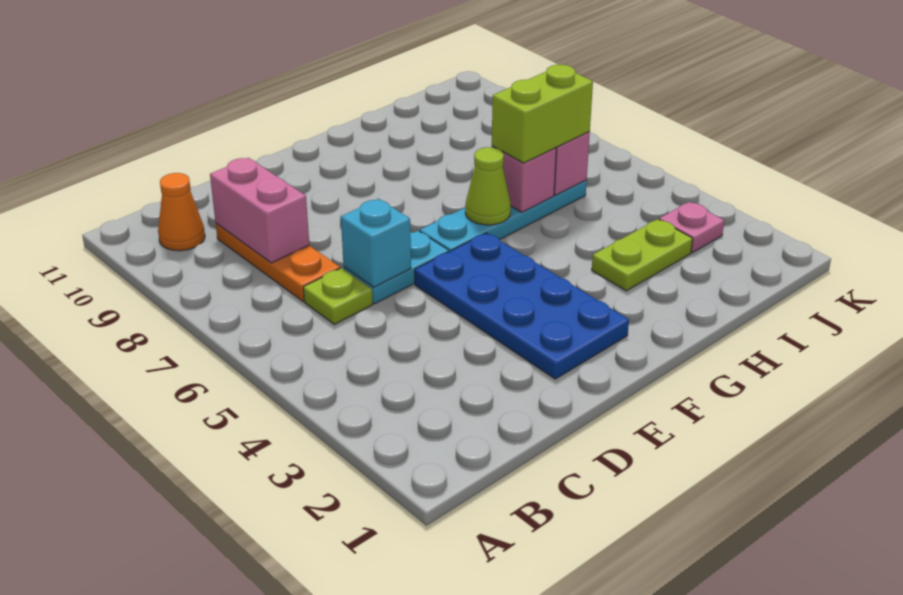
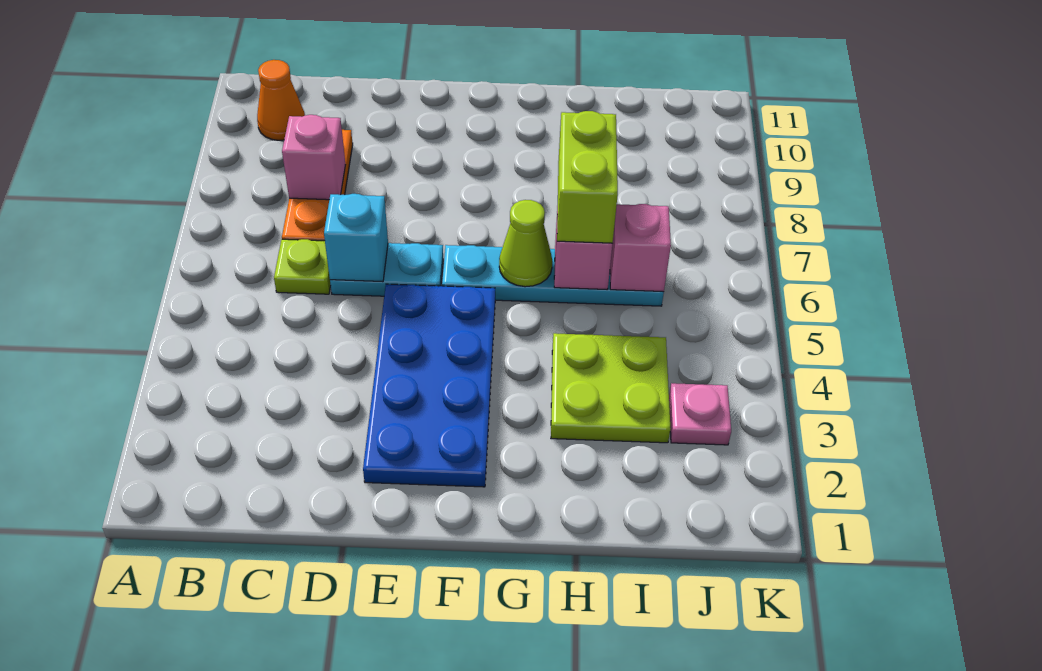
pink 1x2 brick [210,158,309,263] -> pink 1x1 brick [282,115,346,200]
lime 1x2 plate [592,219,693,291] -> lime 2x2 plate [551,333,671,443]
lime 1x2 brick [492,65,593,163] -> lime 1x2 brick turned to [557,111,618,243]

